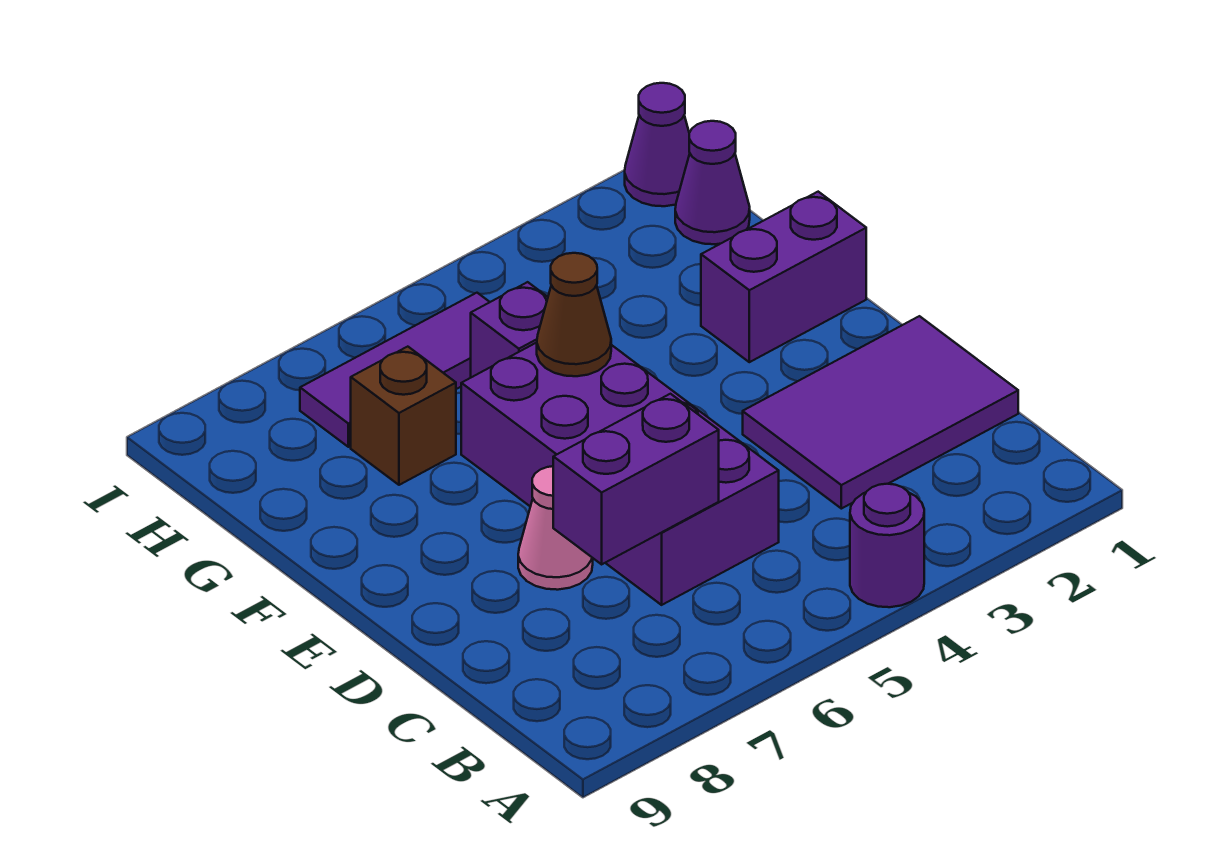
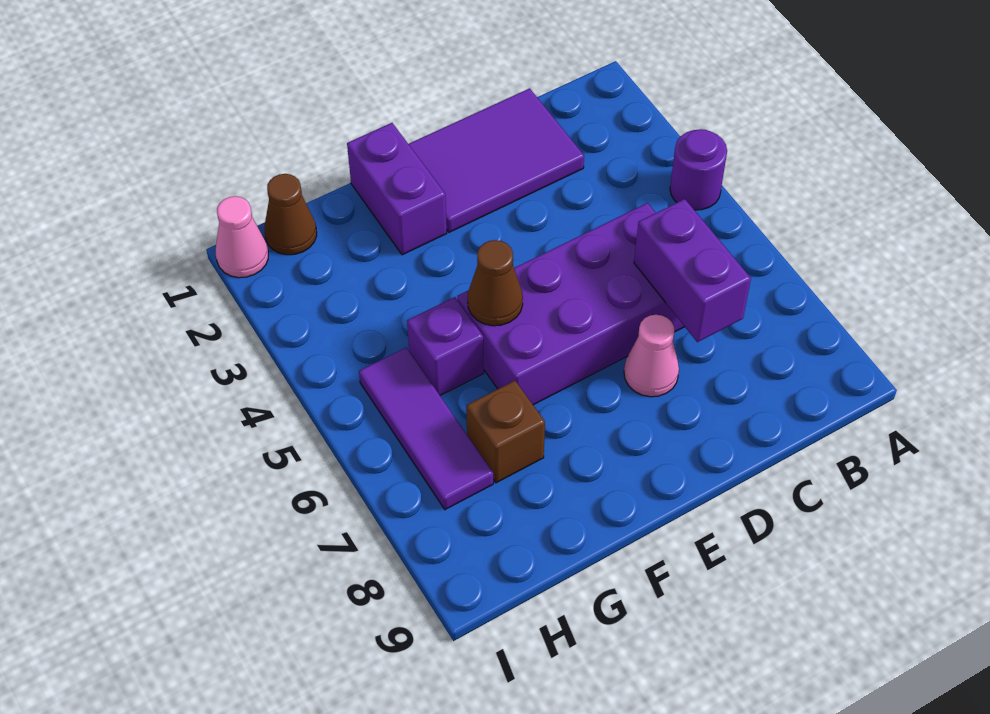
purple 2x3 tile [743,316,1018,509] -> purple 2x3 tile turned to [409,88,584,232]
purple 1x1 cone [675,121,750,244] -> brown 1x1 cone [265,174,317,255]
purple 1x1 cone [625,83,690,206] -> pink 1x1 cone [216,196,268,278]

